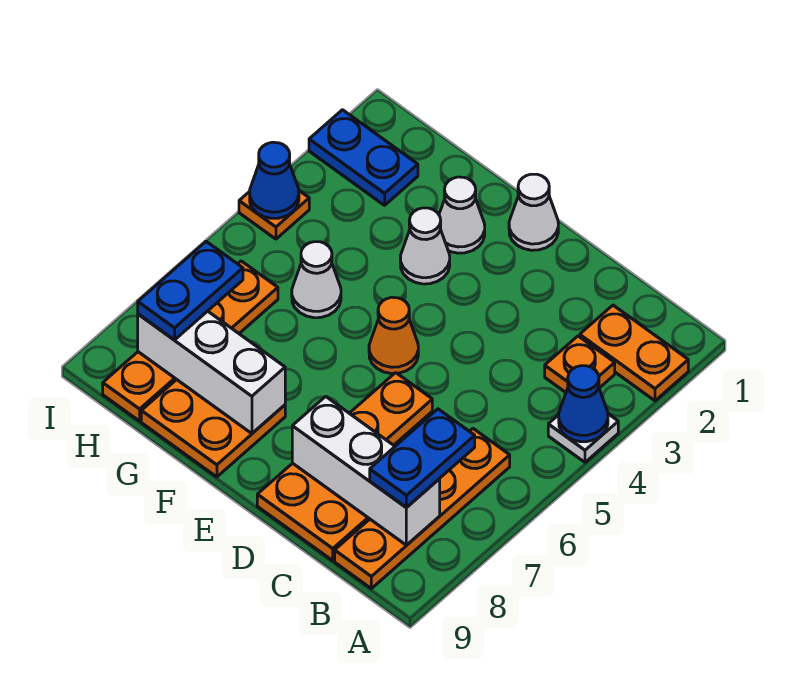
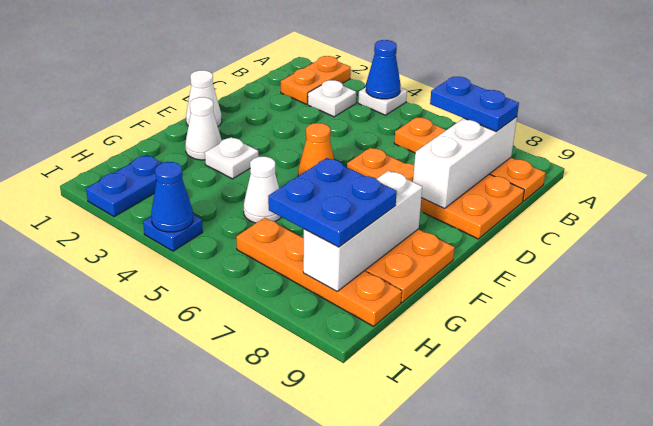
orange 1x1 plate [545,336,615,392] -> white 1x1 plate [308,80,356,117]
white 1x1 cone [400,208,450,284] -> white 1x1 plate [205,137,258,179]
blue 1x2 plate [138,242,243,340] -> blue 2x2 plate [268,158,397,247]
orange 1x1 plate [239,191,309,239] -> blue 1x1 plate [143,214,203,251]

